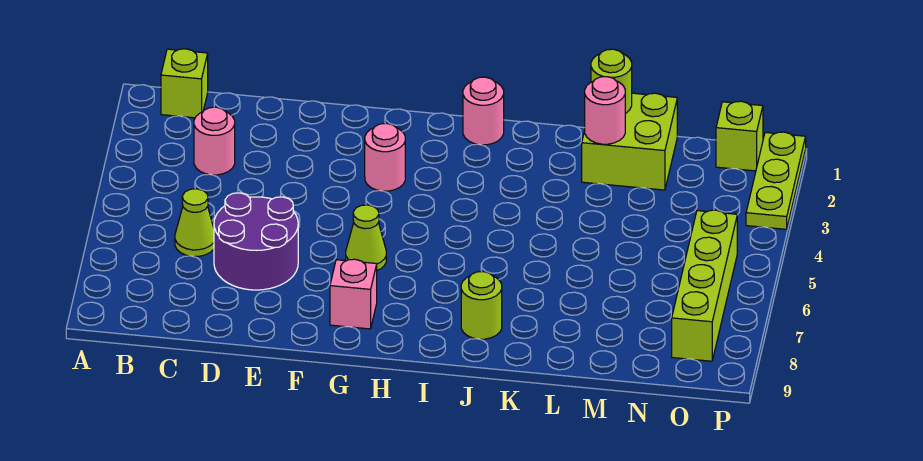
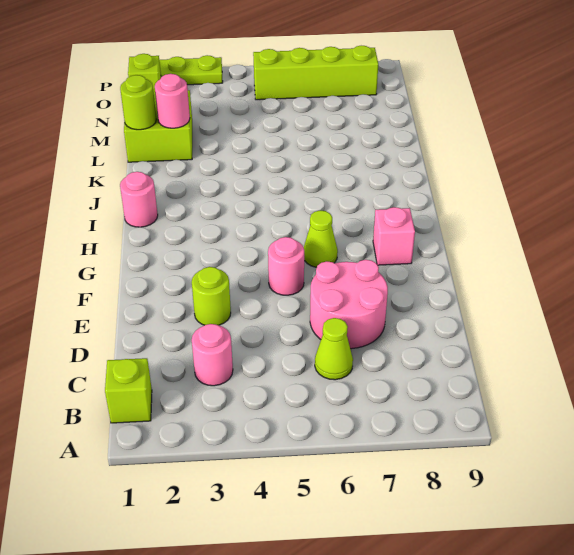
purple 2x2 round brick [214,193,298,290] -> pink 2x2 round brick [310,260,388,349]
pink 1x1 round brick [365,123,405,191] -> pink 1x1 round brick moved to [268,237,304,295]
lime 1x1 round brick [461,272,502,339] -> lime 1x1 round brick moved to [192,267,231,325]

